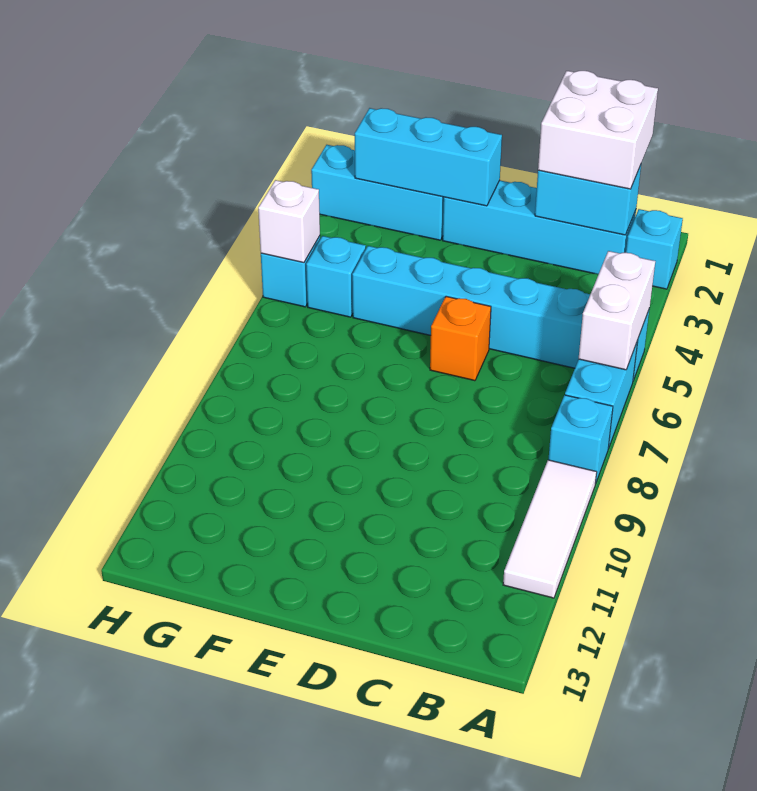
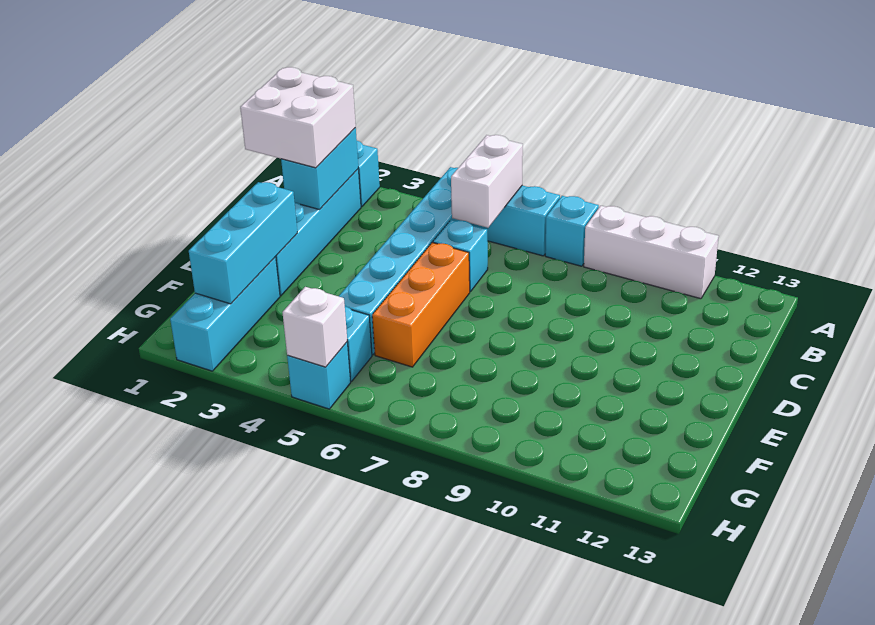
white 1x2 brick [579,251,655,370] -> white 1x2 brick turned to [451,135,523,228]
white 1x3 tile [503,460,597,598] -> white 1x3 brick [584,206,719,299]
none -> cyan 1x1 brick [433,220,488,292]
orange 1x1 brick [430,296,491,381] -> orange 1x3 brick [372,242,470,367]

